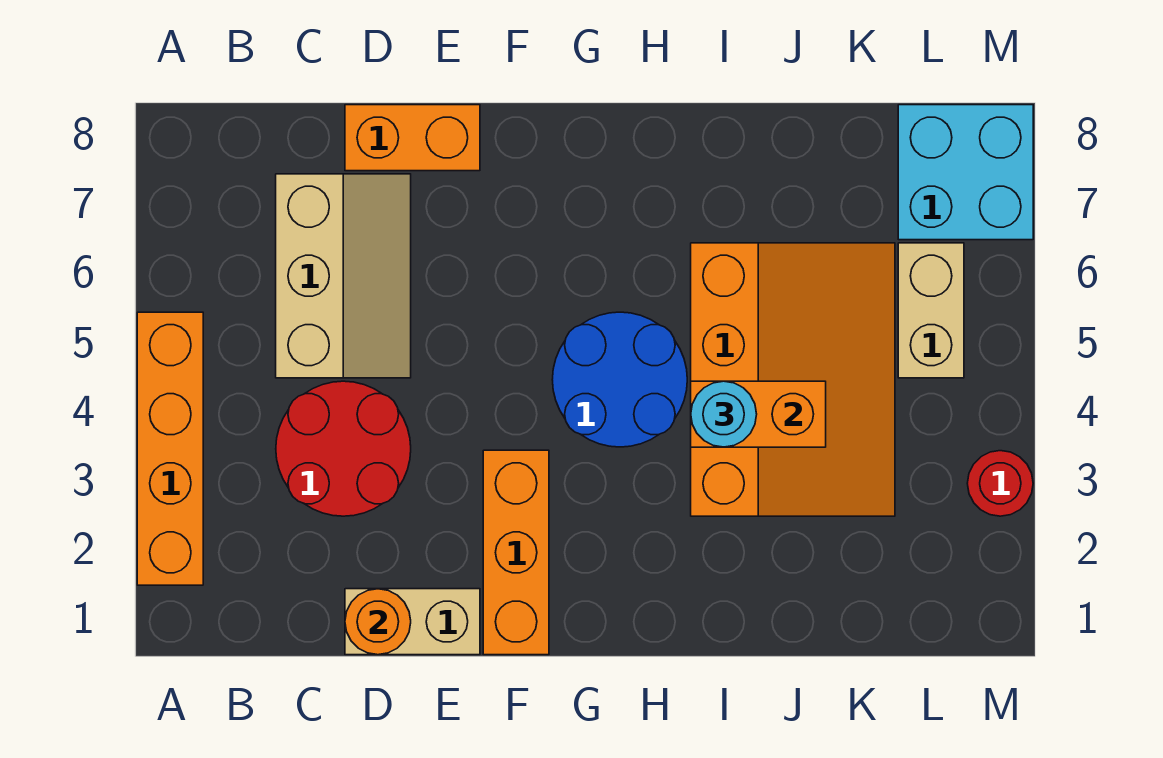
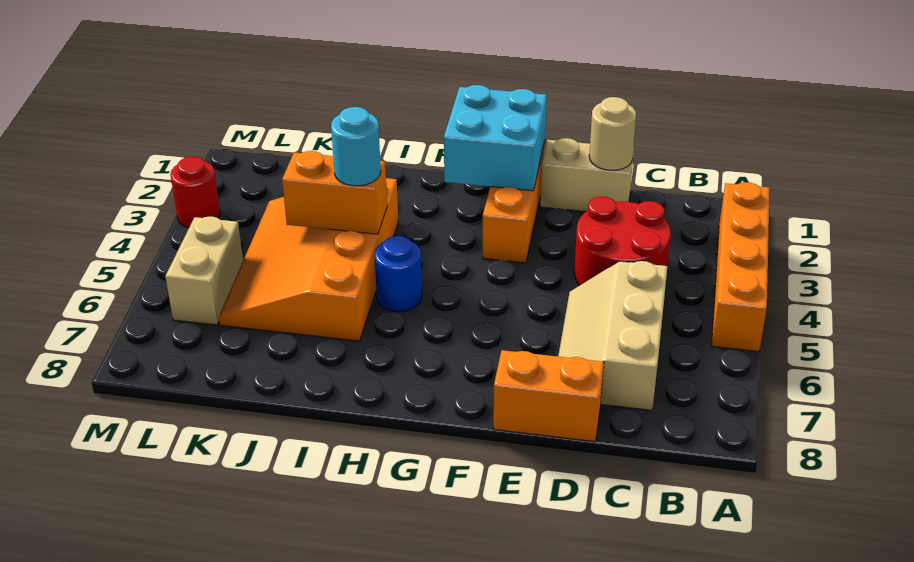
orange 1x1 round brick [345,589,411,655] -> tan 1x1 round brick [589,97,636,170]
blue 2x2 round brick [552,312,687,447] -> blue 1x1 round brick [375,236,422,312]
cyan 2x2 brick [898,105,1033,240] -> cyan 2x2 brick moved to [444,85,547,191]

